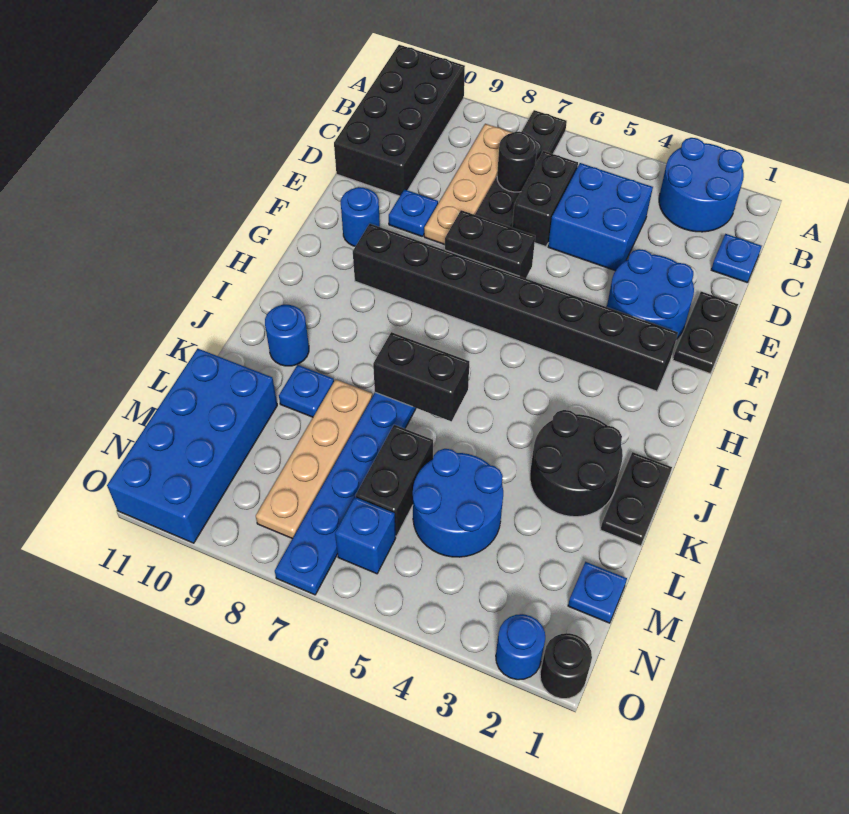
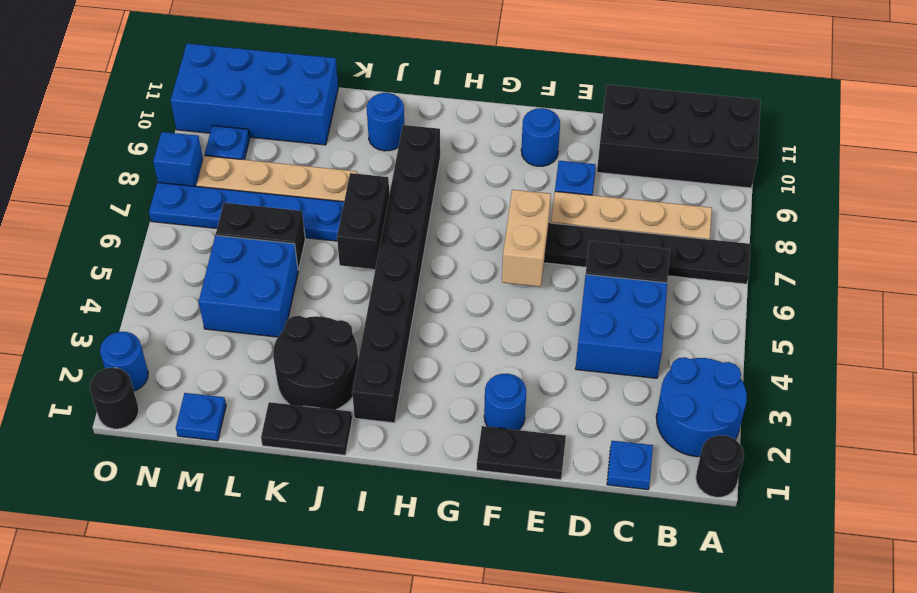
black 1x1 round brick [497,132,537,192] -> black 1x1 round brick moved to [696,435,744,497]
blue 2x2 round brick [607,249,694,339] -> blue 1x1 round brick [484,373,526,430]
black 1x2 brick [445,210,535,278] -> tan 1x2 brick [502,190,551,287]
black 1x8 brick [353,224,678,391] -> black 1x8 brick moved to [352,125,440,423]
blue 1x1 plate [279,365,334,417] -> blue 1x1 plate moved to [205,126,250,160]
blue 2x2 round brick [413,449,503,557] -> blue 2x2 brick [199,235,298,337]
blue 1x1 brick [335,497,396,574] -> blue 1x1 brick moved to [153,132,203,186]

